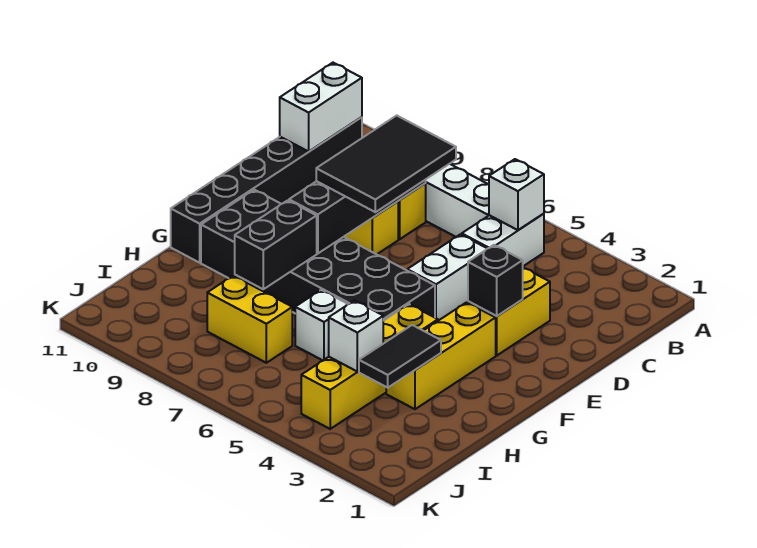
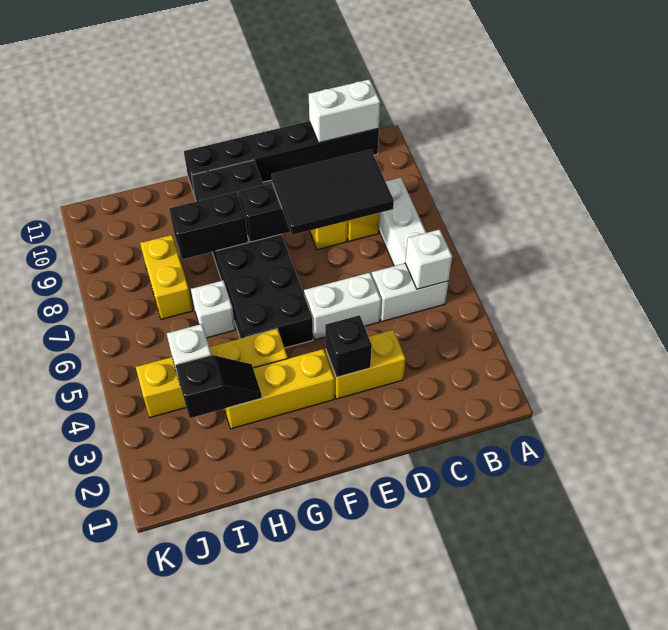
black 1x2 tile [359,325,441,388] -> black 1x2 slope [175,355,262,418]

